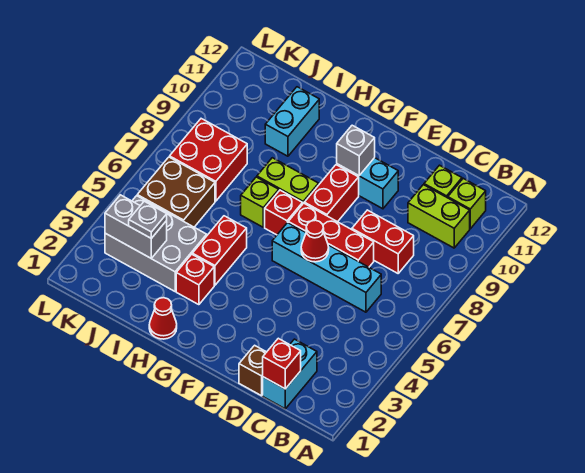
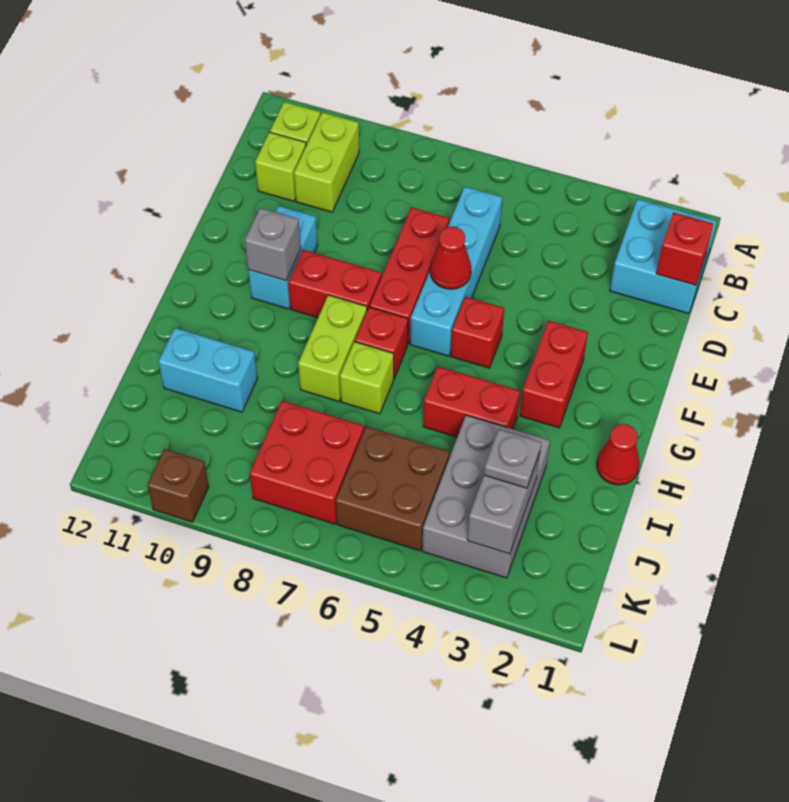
cyan 1x2 brick [263,339,317,409] -> cyan 2x2 brick [610,199,717,314]
red 1x2 brick [352,210,414,273] -> red 1x2 brick moved to [520,321,588,428]
brown 1x1 brick [239,345,266,396] -> brown 1x1 brick moved to [147,449,209,522]
red 1x1 brick [176,254,214,305] -> red 1x1 brick moved to [451,297,504,368]

